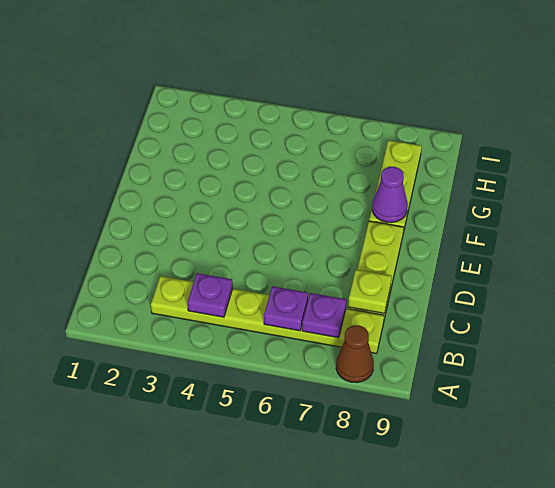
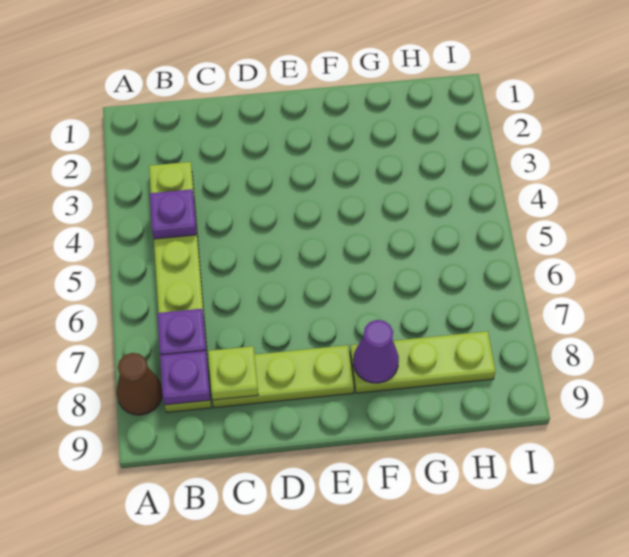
purple 1x1 plate [264,286,308,331] -> purple 1x1 plate moved to [160,351,210,405]

